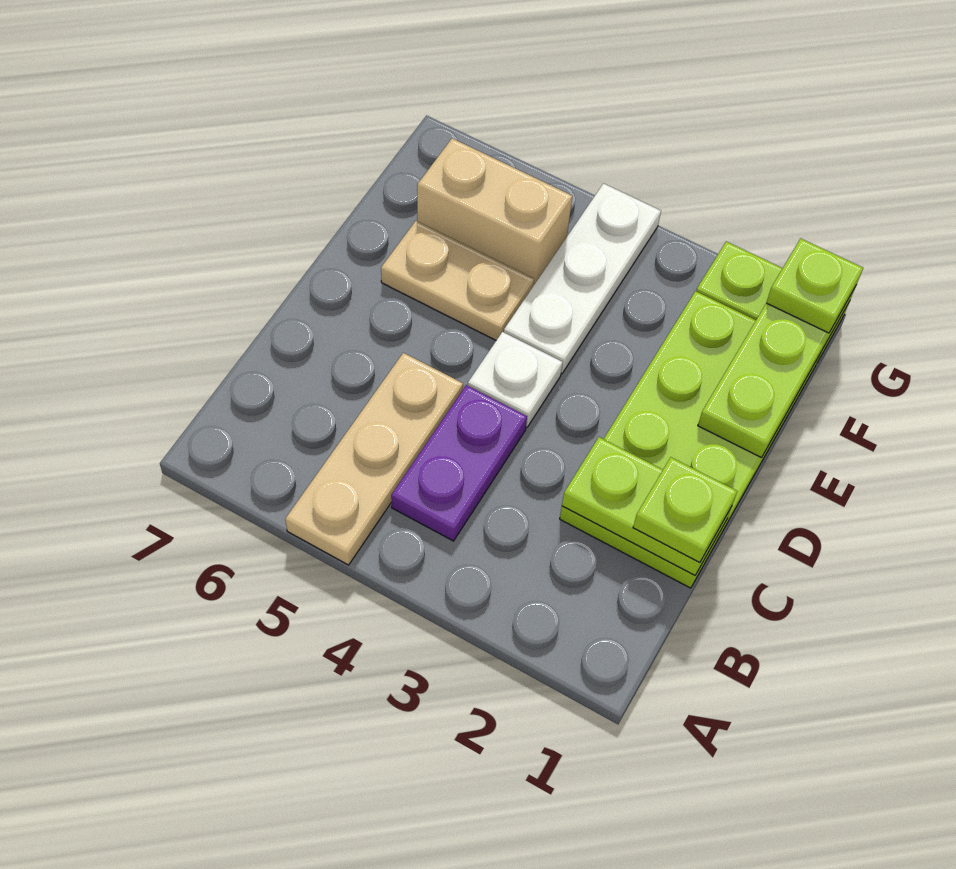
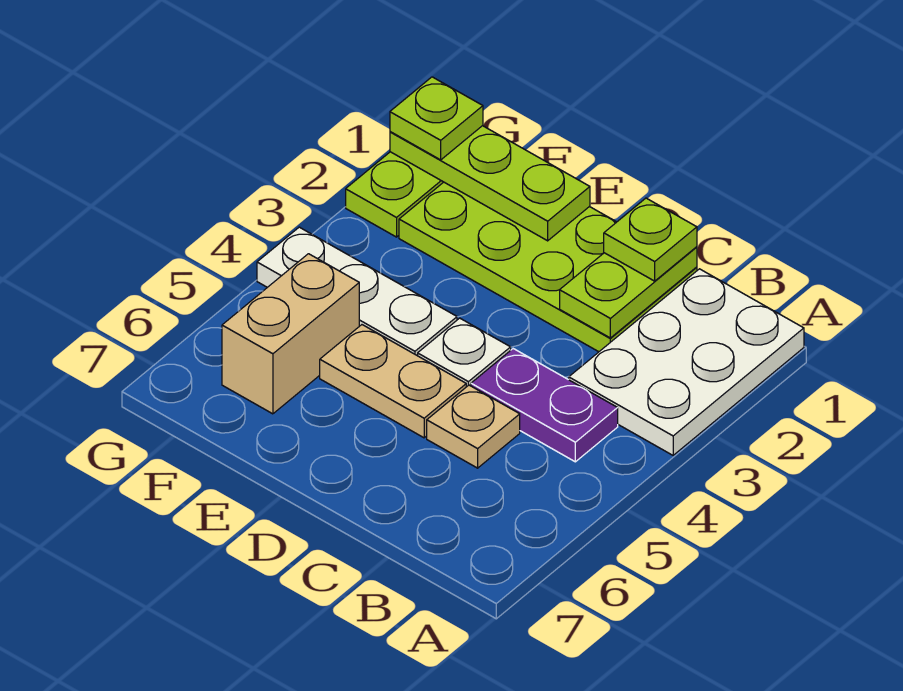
none -> white 2x3 plate [569,269,804,455]
tan 1x3 plate [285,353,463,565] -> tan 1x1 plate [427,385,520,468]
tan 1x2 plate [381,221,534,340] -> tan 1x2 plate turned to [320,325,466,438]

